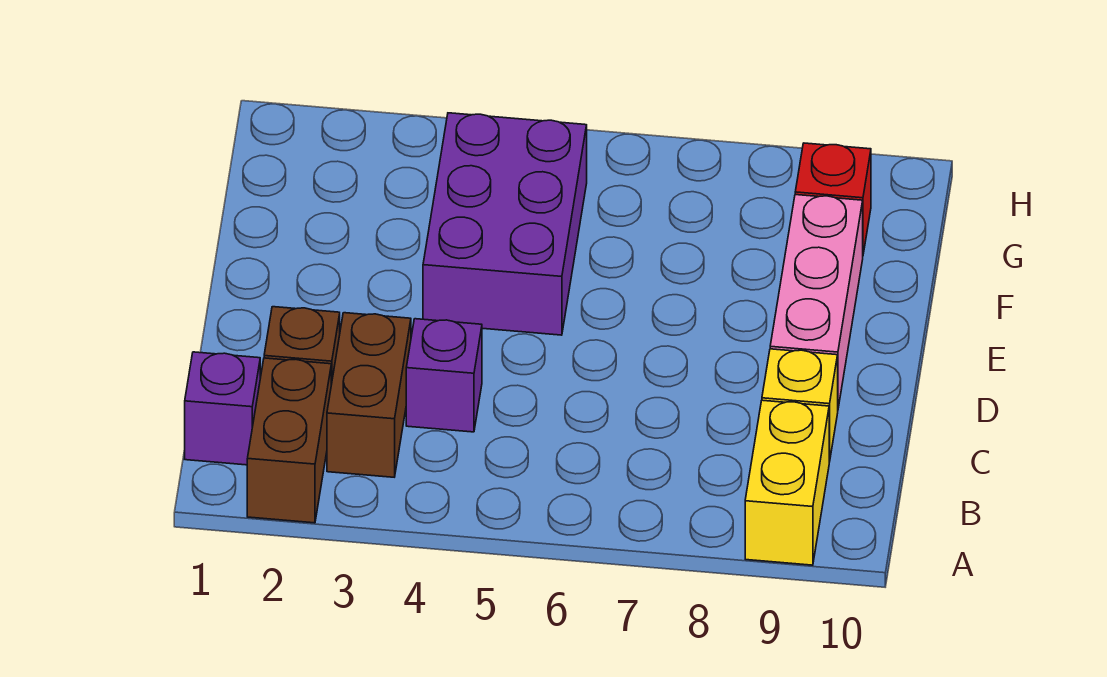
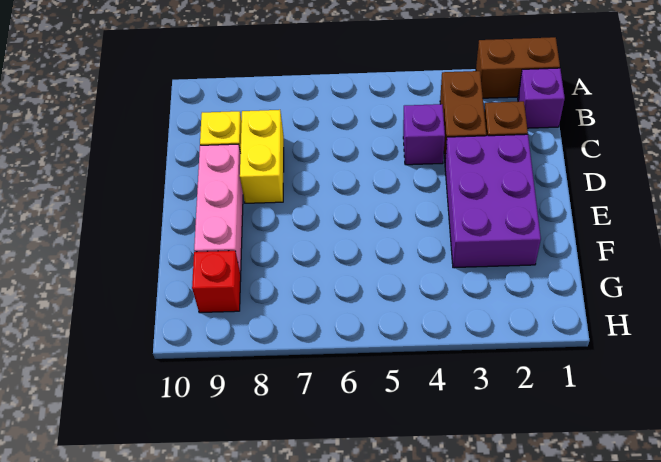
brown 1x2 brick [247,358,331,523] -> brown 1x2 brick turned to [476,37,560,98]
yellow 1x2 brick [745,400,829,565] -> yellow 1x2 brick moved to [240,110,284,203]
purple 2x3 brick [423,113,587,335] -> purple 2x3 brick moved to [445,134,541,268]

